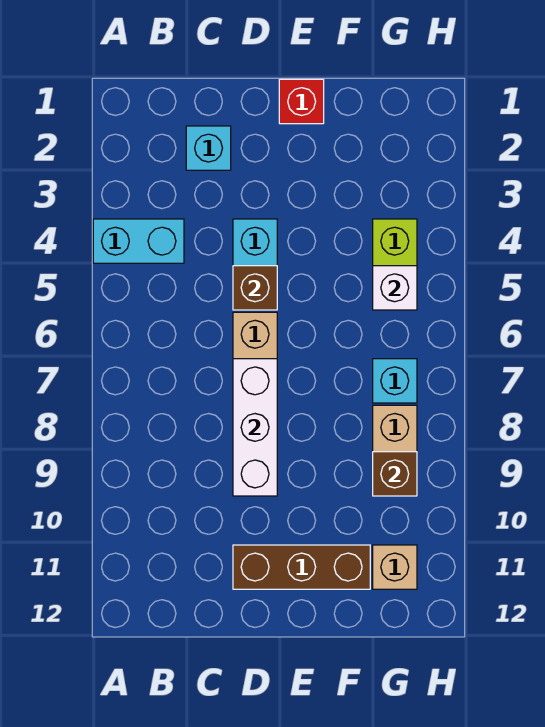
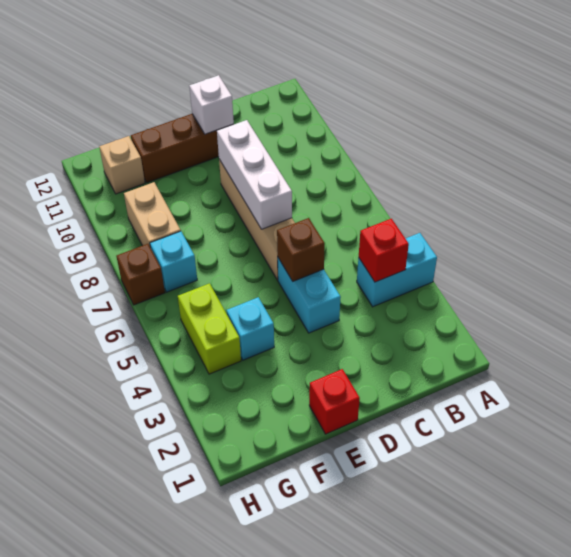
none -> red 1x1 brick [359,219,409,282]
cyan 1x1 brick [186,126,231,170] -> cyan 1x1 brick moved to [226,297,274,360]
white 1x1 brick [373,266,417,310] -> white 1x1 brick moved to [189,75,234,134]
brown 1x1 brick [373,452,417,496] -> brown 1x1 brick moved to [117,244,165,305]

